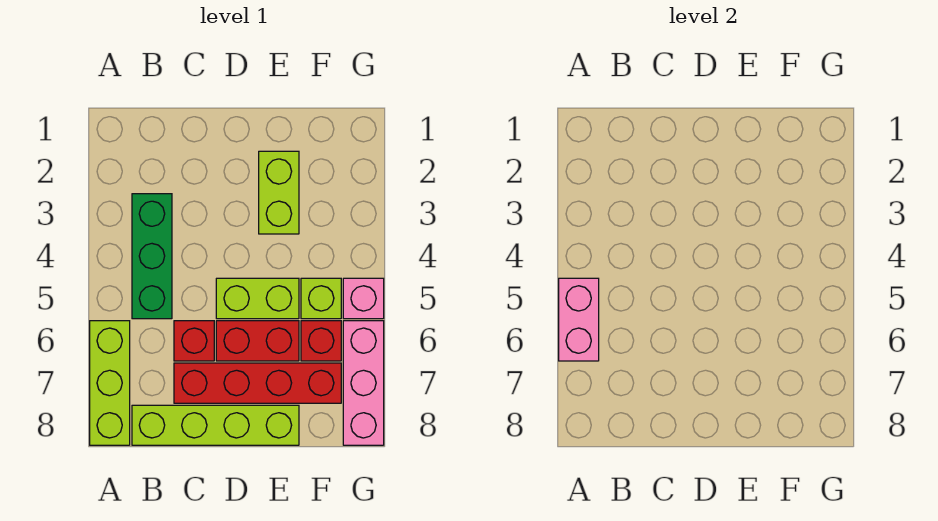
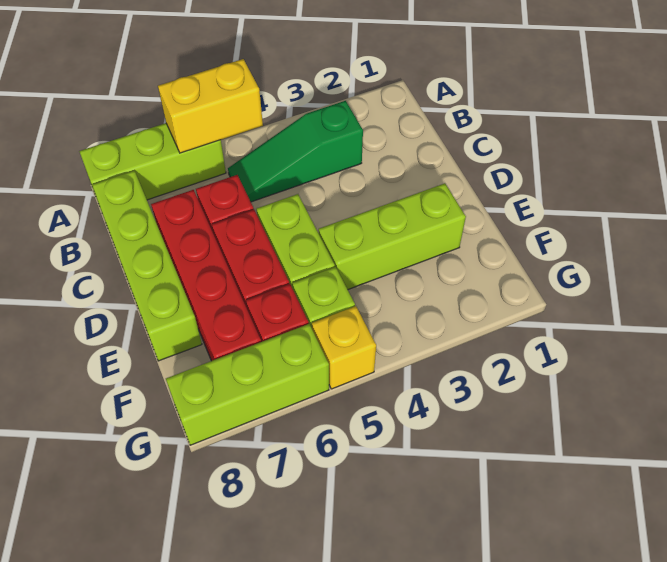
pink 1x2 brick [559,278,599,361] -> yellow 1x2 brick [158,59,263,153]
green 1x3 brick [132,194,172,319] -> green 1x3 slope [228,101,363,202]
lime 1x2 brick [259,151,299,234] -> lime 1x3 brick [319,183,466,289]
pink 1x1 brick [343,278,384,319] -> yellow 1x1 brick [312,306,376,389]
pink 1x3 brick [343,321,384,445] -> lime 1x3 brick [166,324,329,445]

